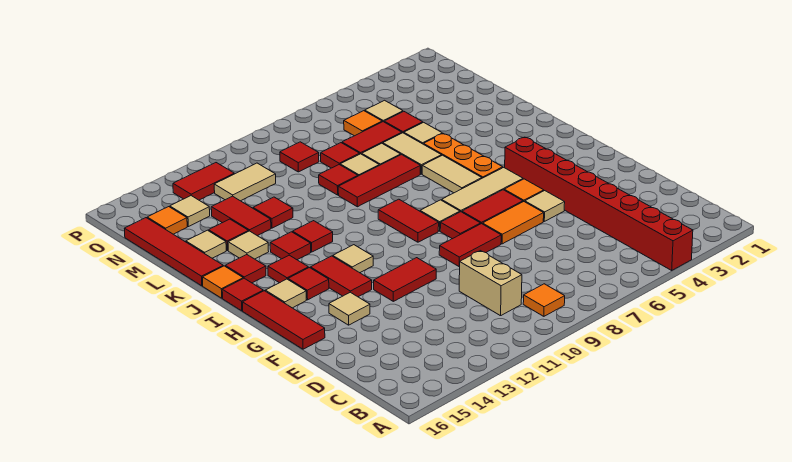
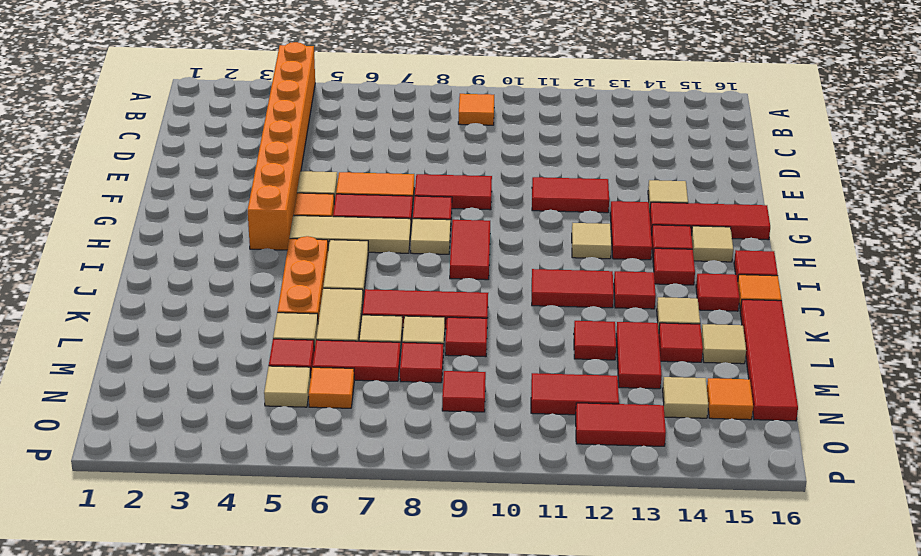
red 1x8 brick [505,137,693,270] -> orange 1x8 brick [248,42,315,250]
tan 1x2 brick [459,251,522,316] -> none
red 1x3 tile [243,291,325,349] -> red 1x3 tile turned to [650,202,770,240]
red 1x1 tile [293,221,333,252] -> red 1x2 tile [532,269,614,308]
tan 1x2 tile [214,163,276,201] -> red 1x2 tile [531,373,619,415]

